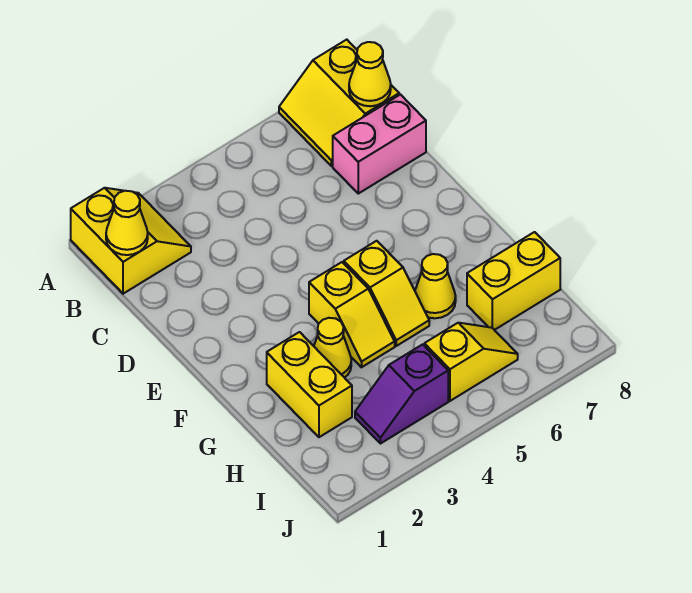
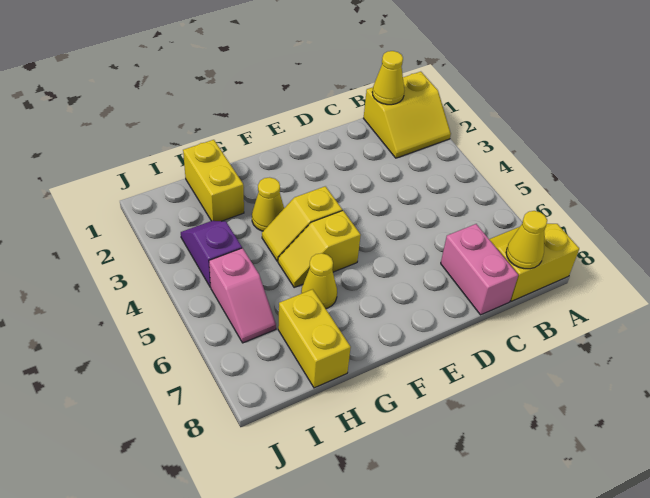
yellow 1x2 brick [267,332,352,437] -> yellow 1x2 brick turned to [183,140,244,221]
yellow 1x2 slope [424,323,518,401] -> pink 1x2 slope [209,248,276,343]

